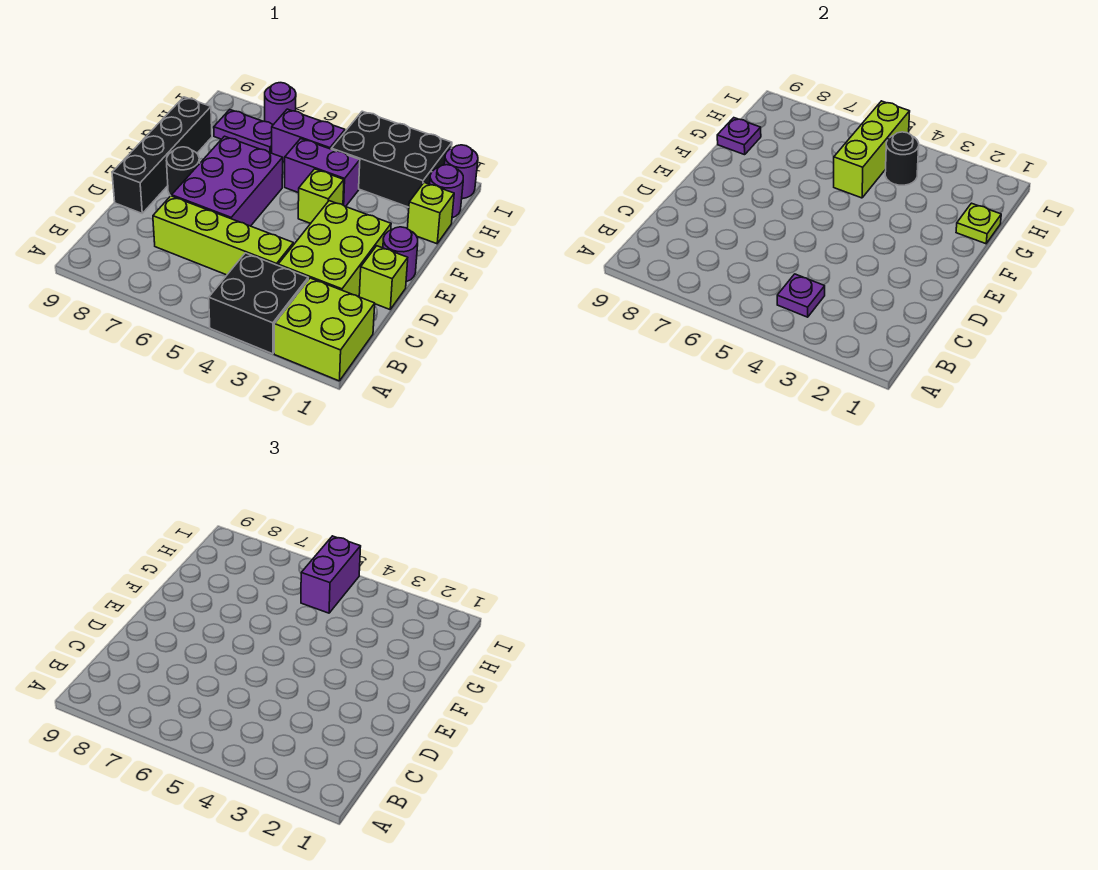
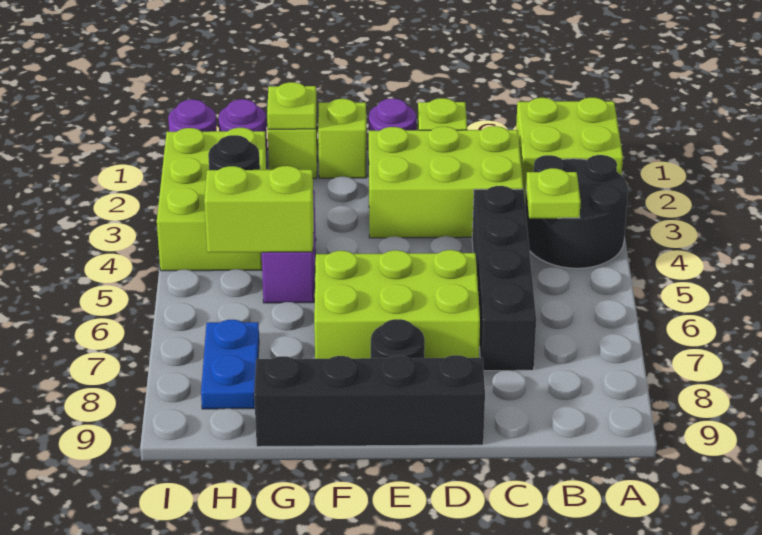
black 2x2 brick [209,253,308,354] -> black 2x2 round brick [525,155,628,268]
purple 1x1 plate [777,274,825,317] -> lime 1x1 plate [526,168,581,218]
lime 1x4 brick [153,196,293,275] -> black 1x4 brick [472,186,536,371]
purple 2x3 brick [172,136,283,226] -> lime 2x3 brick [314,250,480,359]
lime 1x1 brick [298,169,344,223] -> lime 1x1 brick moved to [318,99,367,178]
lime 1x3 brick [834,101,910,198] -> lime 1x2 brick [204,166,314,253]
purple 1x1 plate [717,118,761,155] -> none
black 2x3 brick [331,111,452,207] -> lime 2x3 brick [157,128,267,271]
purple 1x2 brick [272,109,345,162] -> none
purple 1x2 brick [301,536,361,613] -> none
purple 1x2 plate [214,110,273,153] -> blue 1x2 plate [201,320,259,409]
purple 1x1 round brick [265,83,296,125] -> none

